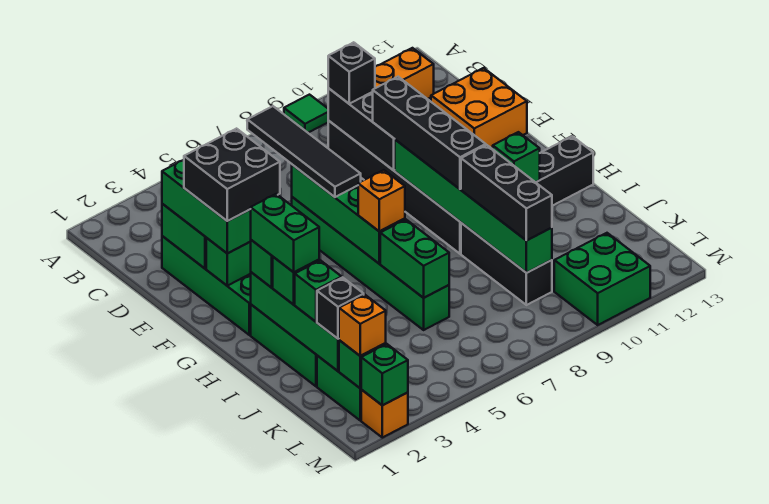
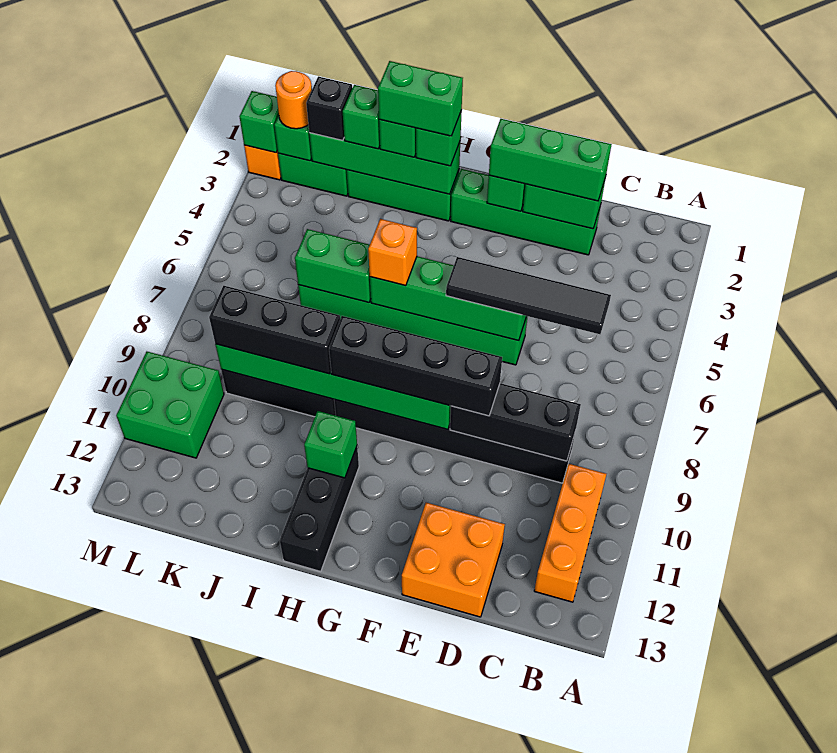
green 1x1 tile [284,95,328,133] -> none
black 1x1 brick [328,42,375,104] -> none
black 2x2 brick [184,129,280,221] -> none
orange 1x1 brick [339,295,386,356] -> orange 1x1 round brick [275,71,312,129]

